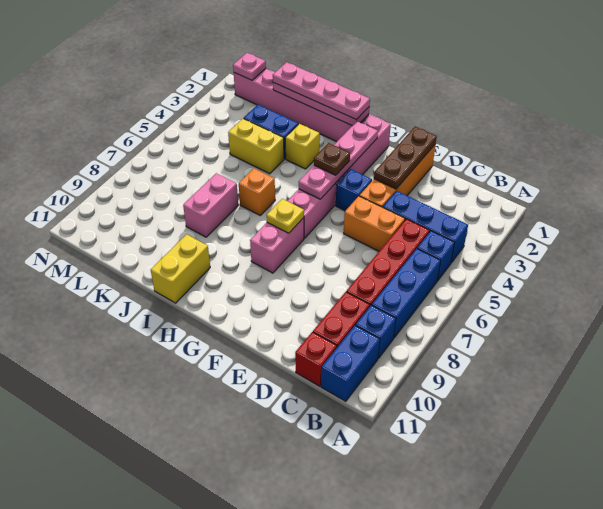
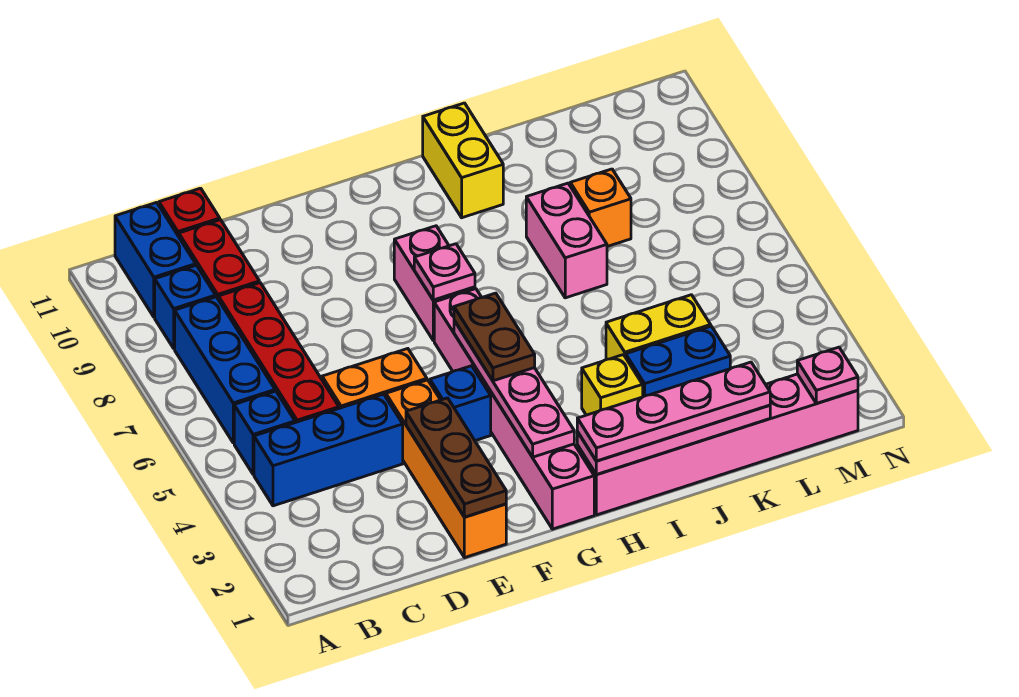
brown 1x1 plate [314,143,350,175] -> brown 1x2 plate [454,293,535,381]
yellow 1x1 plate [267,199,304,233] -> pink 1x1 plate [414,244,475,300]
orange 1x1 brick [239,168,275,216] -> orange 1x1 brick moved to [570,169,631,247]

